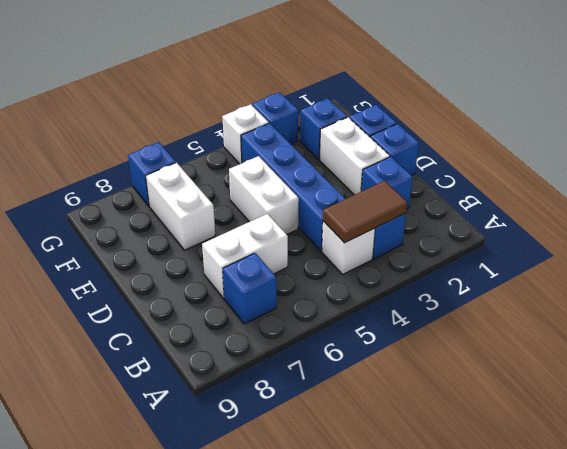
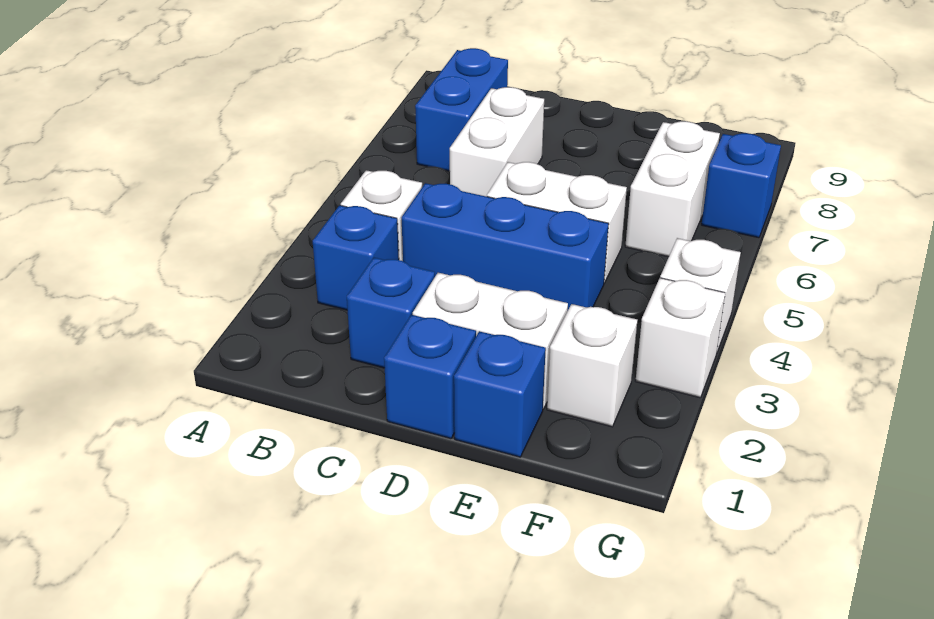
brown 1x2 tile [323,181,407,243] -> none
blue 1x1 brick [223,253,276,324] -> blue 1x2 brick [415,48,508,171]
blue 1x4 brick [241,123,345,251] -> blue 1x3 brick [402,183,609,310]
white 1x2 brick [146,163,215,250] -> white 1x2 brick turned to [625,121,720,257]
blue 1x1 brick [300,99,347,159] -> white 1x1 brick [547,304,637,427]
blue 1x1 brick [252,92,298,144] -> white 1x1 brick [636,278,725,398]

